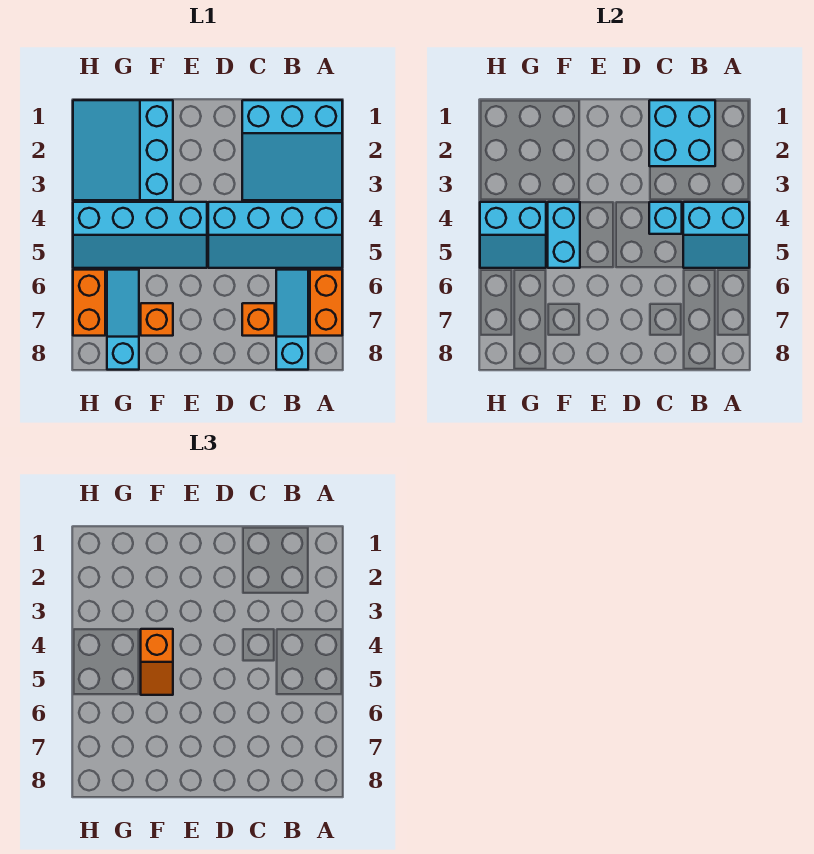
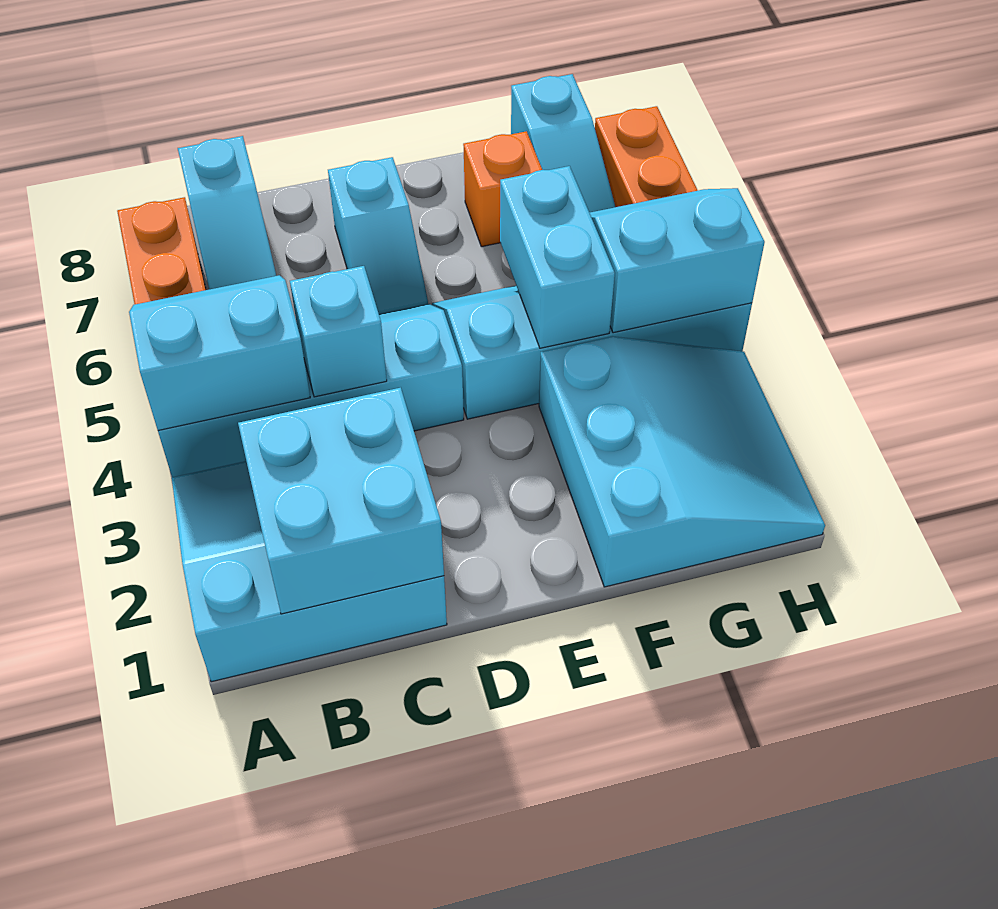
orange 1x1 brick [242,303,275,336] -> none
none -> cyan 1x2 slope [328,157,428,314]
orange 1x2 slope [141,629,173,695] -> none

